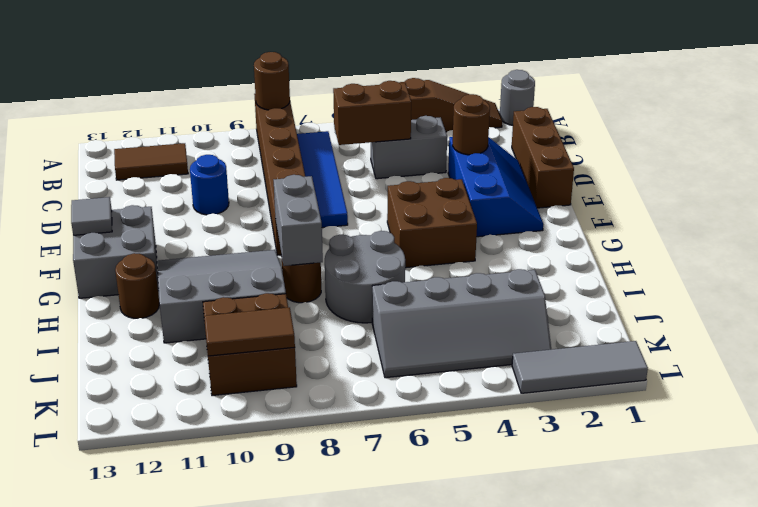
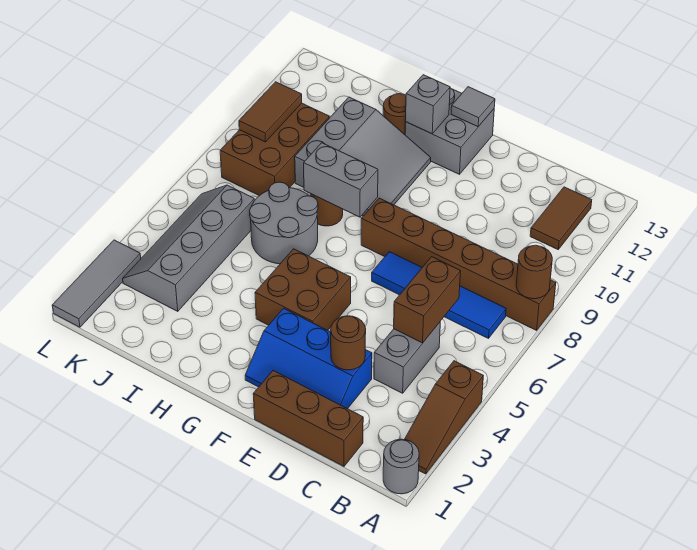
blue 1x1 round brick [190,155,229,215] -> none
none -> grey 1x1 brick [405,75,450,134]
brown 2x2 brick [203,293,297,396] -> brown 2x3 brick [220,103,329,196]

